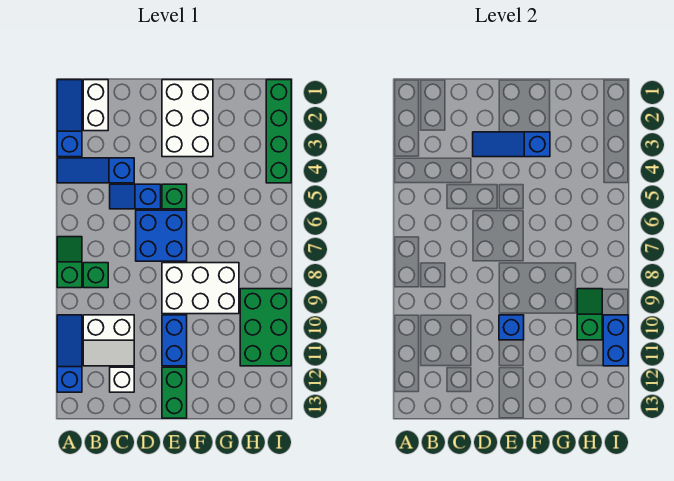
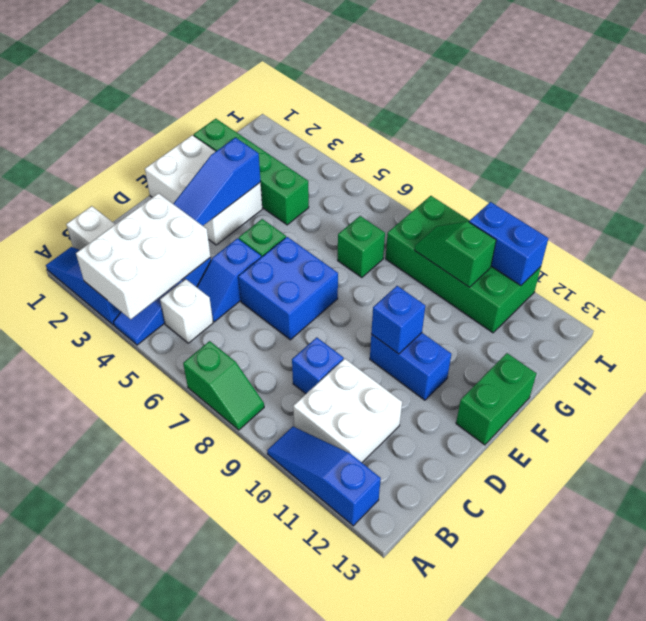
green 1x2 slope [57,237,82,288] -> green 1x2 slope turned to [183,341,264,430]
green 1x1 brick [83,263,108,288] -> green 1x1 brick moved to [338,216,385,278]
white 2x2 slope [83,315,134,366] -> white 2x2 brick [293,359,402,462]
none -> blue 1x1 brick [292,337,344,394]
white 1x1 brick [110,367,134,392] -> white 1x1 brick moved to [160,279,213,343]
white 2x3 brick [162,263,239,314] -> white 2x3 brick moved to [76,193,211,319]
green 1x2 brick [162,367,187,418] -> green 1x2 brick turned to [456,353,537,445]
green 2x3 brick [240,289,291,366] -> green 2x4 brick [386,196,541,333]
green 1x4 brick [266,80,291,183] -> green 1x4 brick moved to [194,119,309,225]

